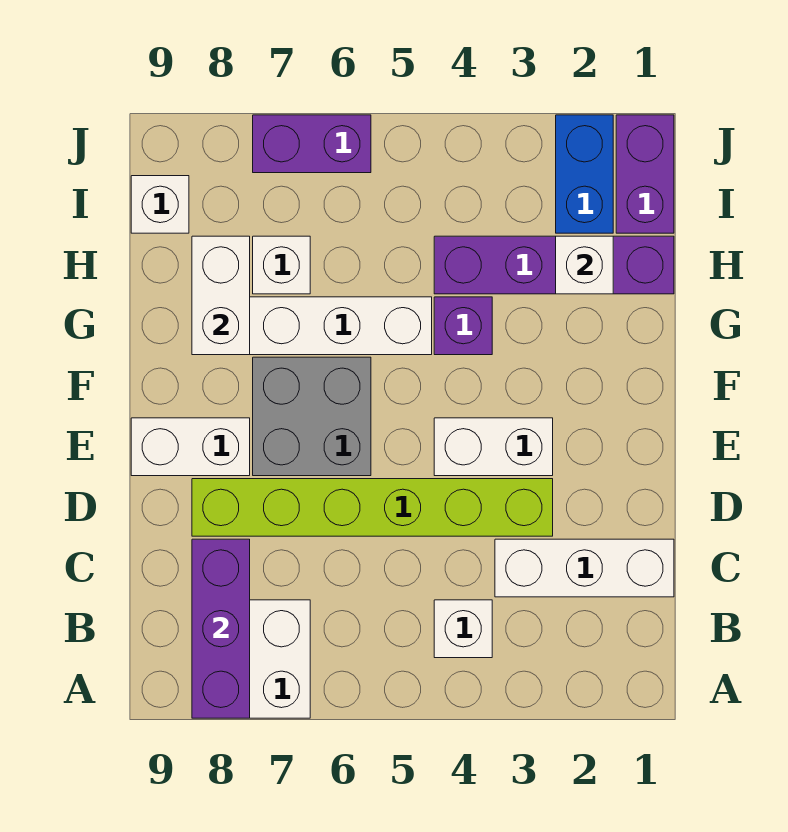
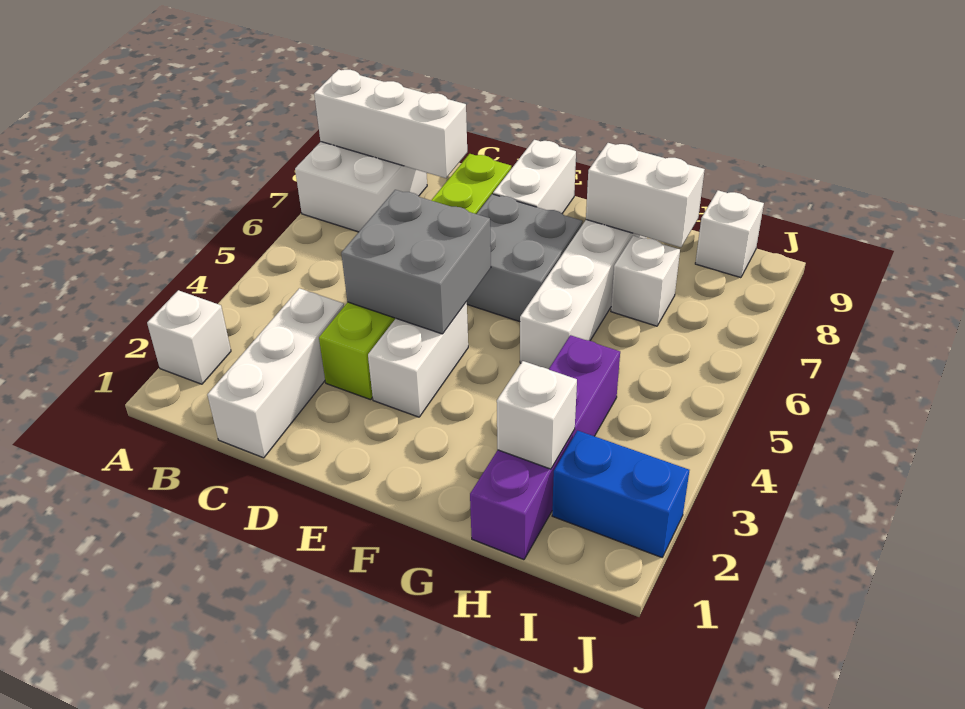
purple 1x3 brick [192,539,250,718] -> white 1x3 brick [314,69,467,178]
white 1x1 brick [434,600,492,658] -> white 1x1 brick moved to [147,290,231,384]
none -> grey 2x2 brick [341,190,491,334]
purple 1x1 brick [434,297,492,355] -> none
purple 1x2 brick [616,115,674,233] -> none
purple 1x2 brick [253,115,371,173] -> none

